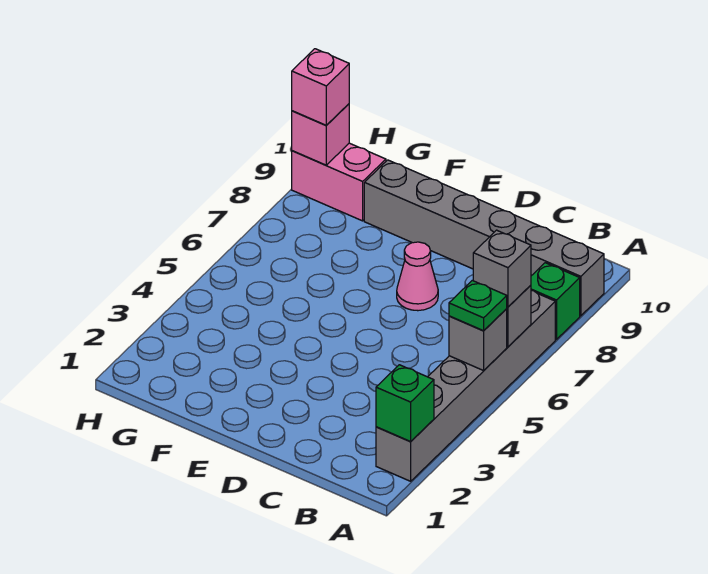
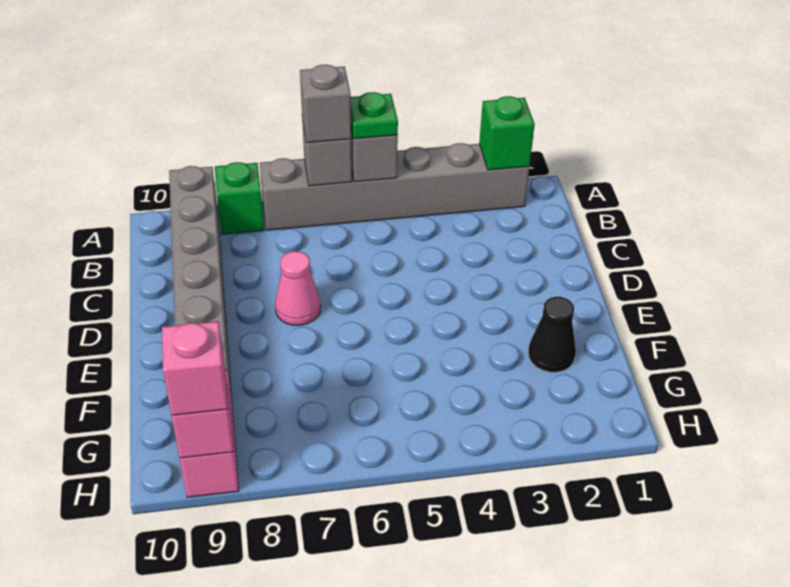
none -> black 1x1 cone [528,297,576,372]

